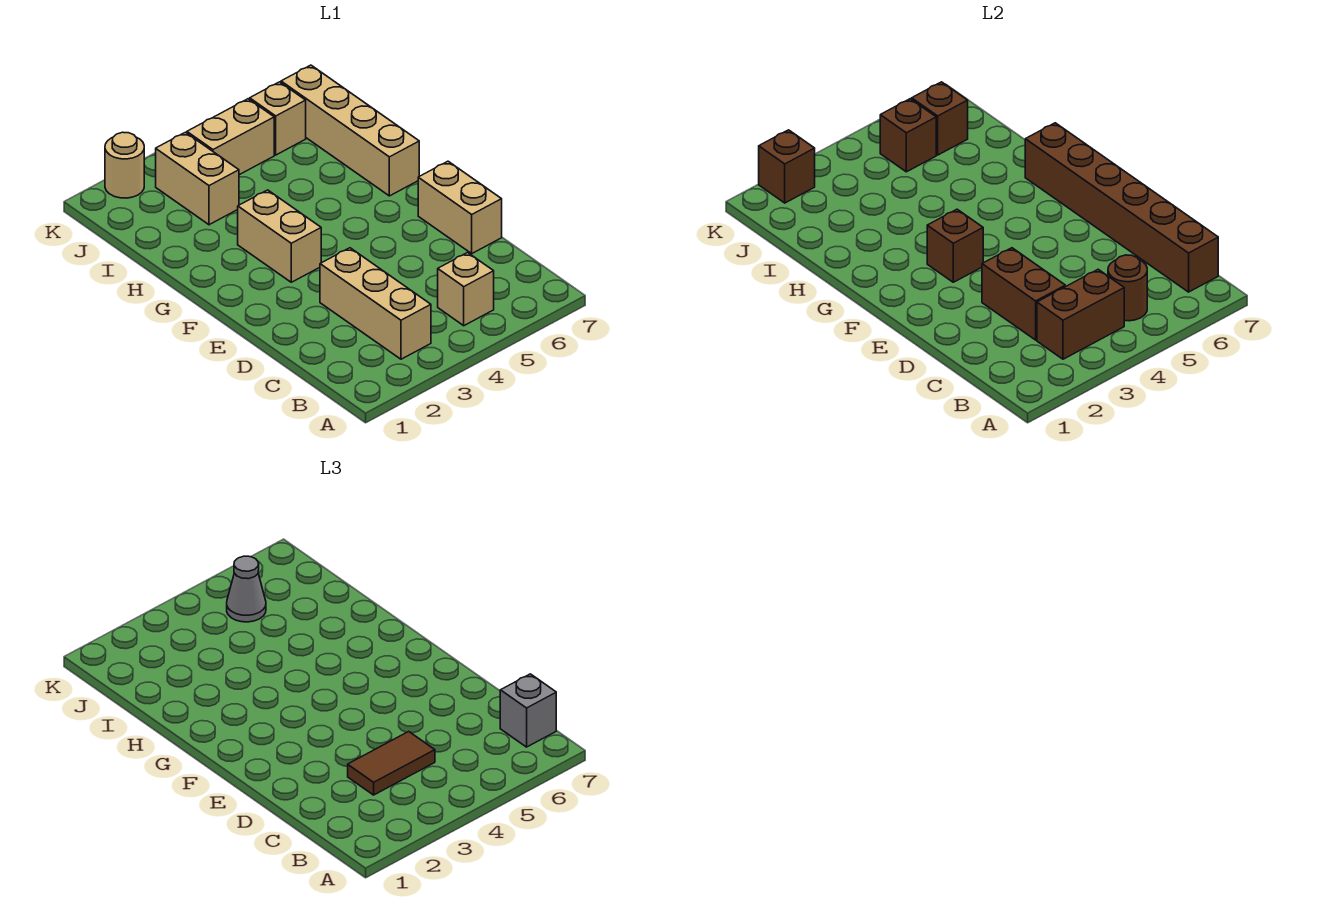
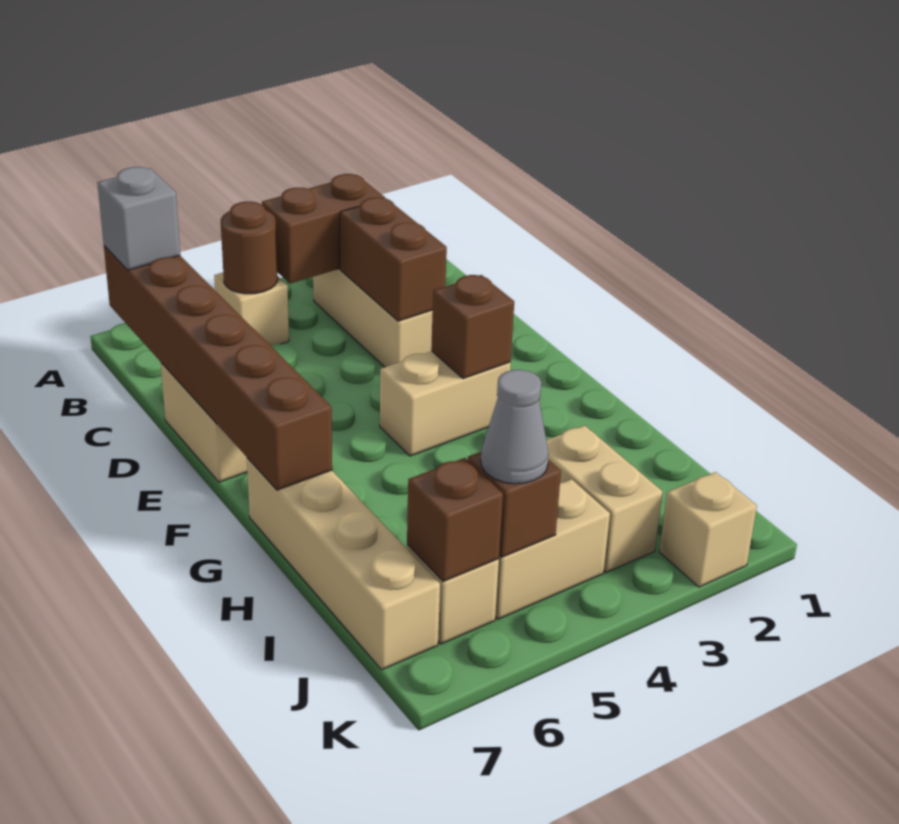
brown 1x2 tile [348,732,435,795] -> none
tan 1x2 brick [238,190,321,282] -> tan 1x2 brick turned to [380,351,511,456]
tan 1x1 round brick [105,132,144,198] -> tan 1x1 brick [659,472,757,587]
brown 1x1 brick [759,130,815,203] -> none

